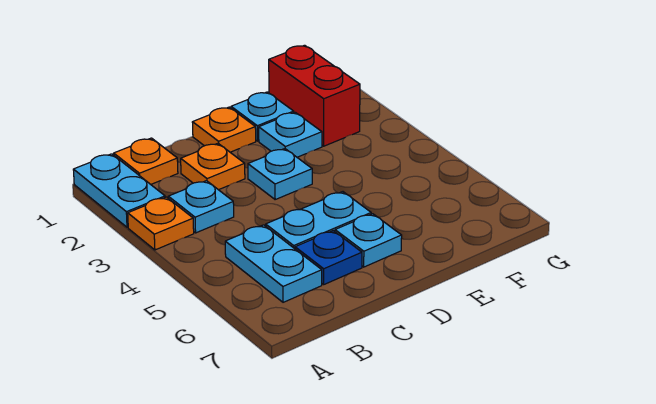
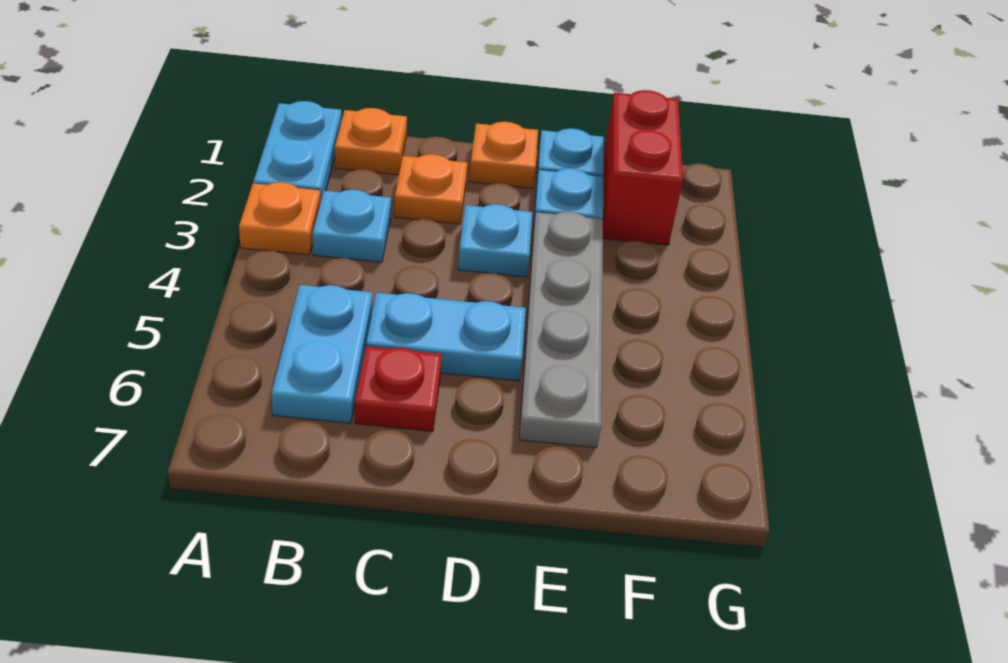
blue 1x1 plate [295,231,362,284] -> red 1x1 plate [355,346,442,431]
cyan 1x1 plate [335,214,402,267] -> none
none -> grey 1x4 plate [519,212,603,448]

